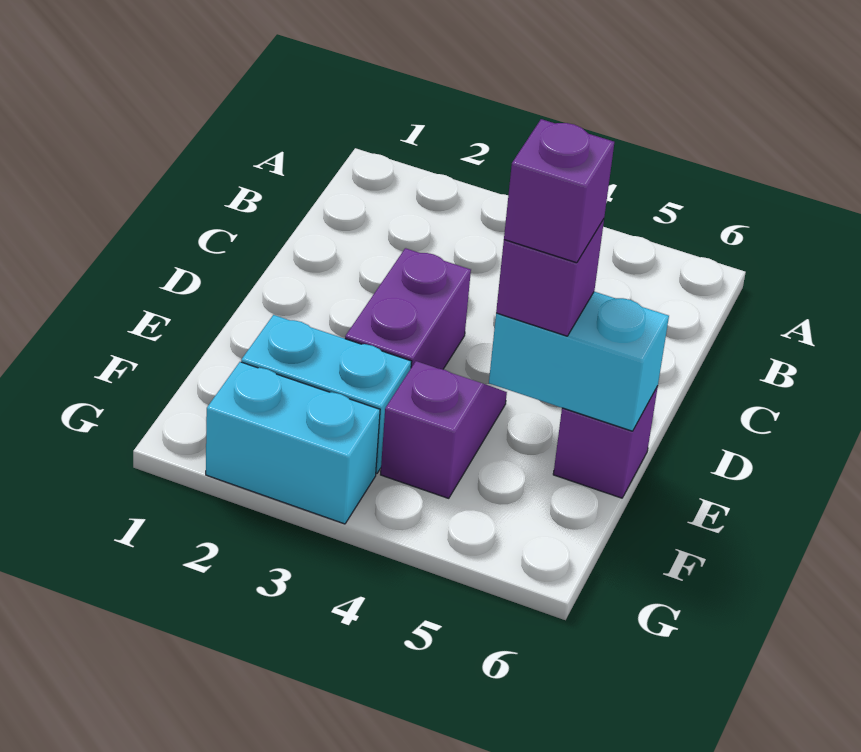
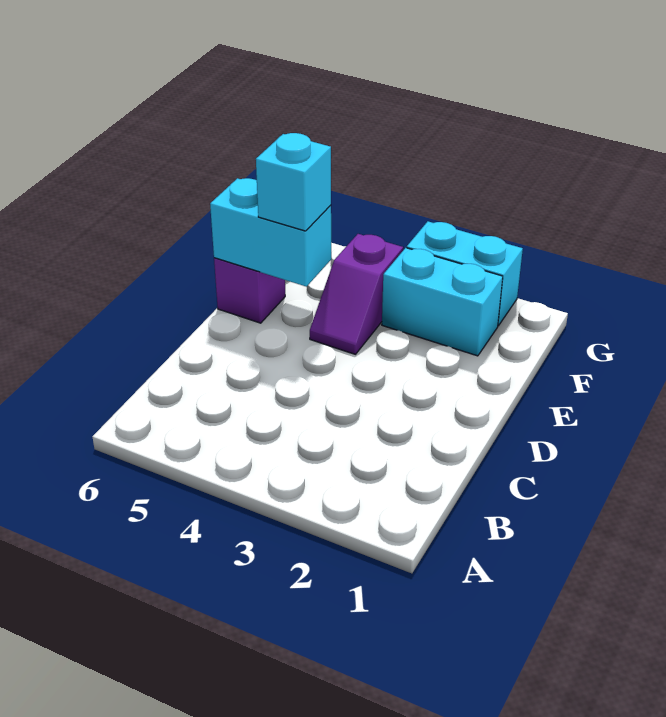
purple 1x2 brick [345,248,471,369] -> none
purple 1x1 brick [496,219,604,336] -> cyan 1x1 brick [256,133,331,231]
purple 1x1 brick [504,119,614,263] -> none

